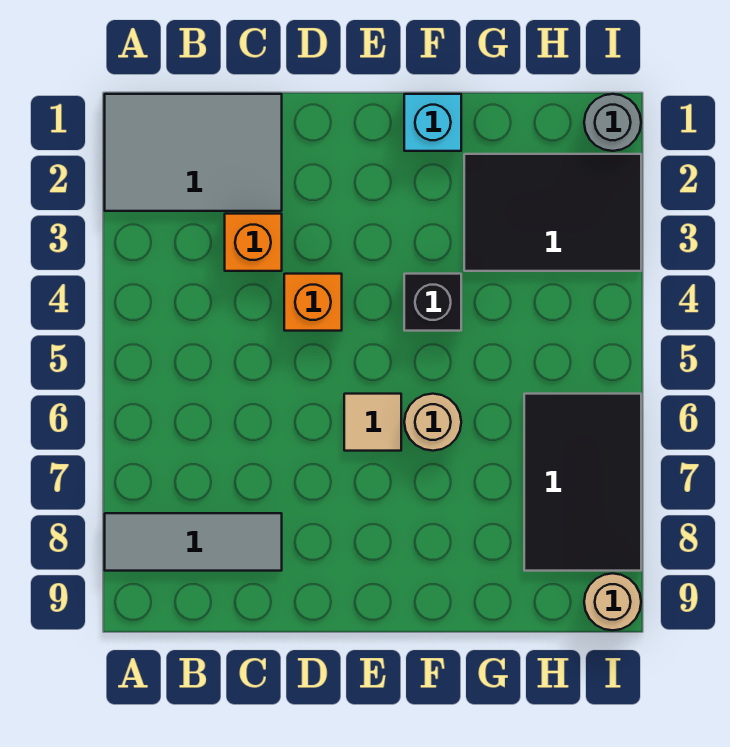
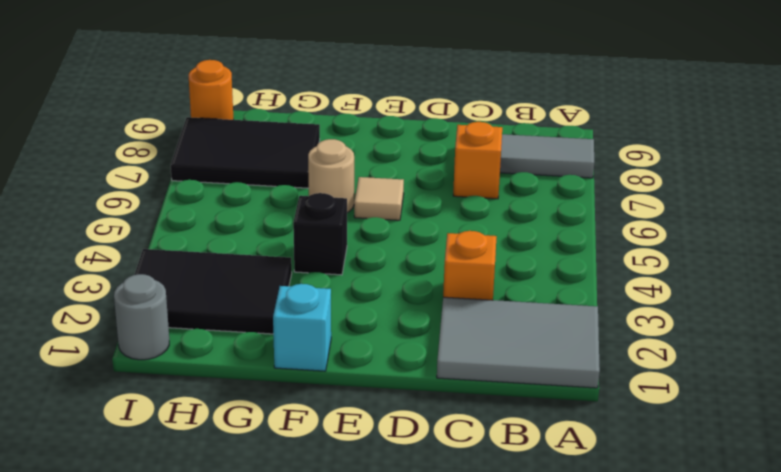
orange 1x1 brick [284,274,342,331] -> orange 1x1 brick moved to [453,122,502,199]
black 2x3 tile [524,394,641,571] -> black 2x3 tile turned to [171,117,320,188]
tan 1x1 round brick [584,573,641,630] -> orange 1x1 round brick [189,60,234,120]

